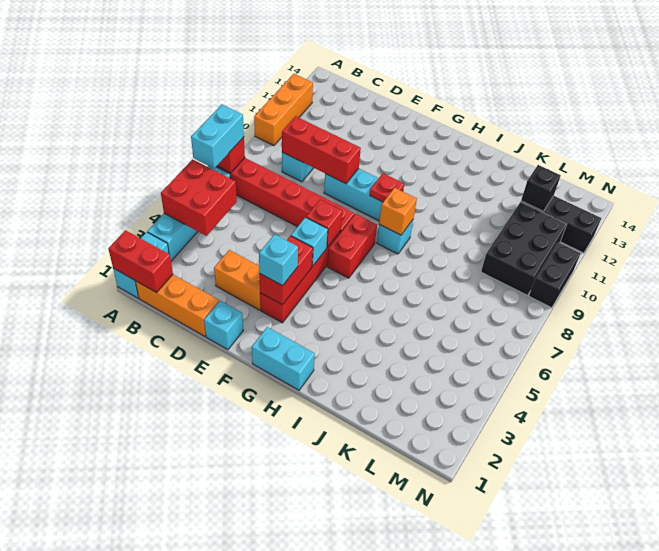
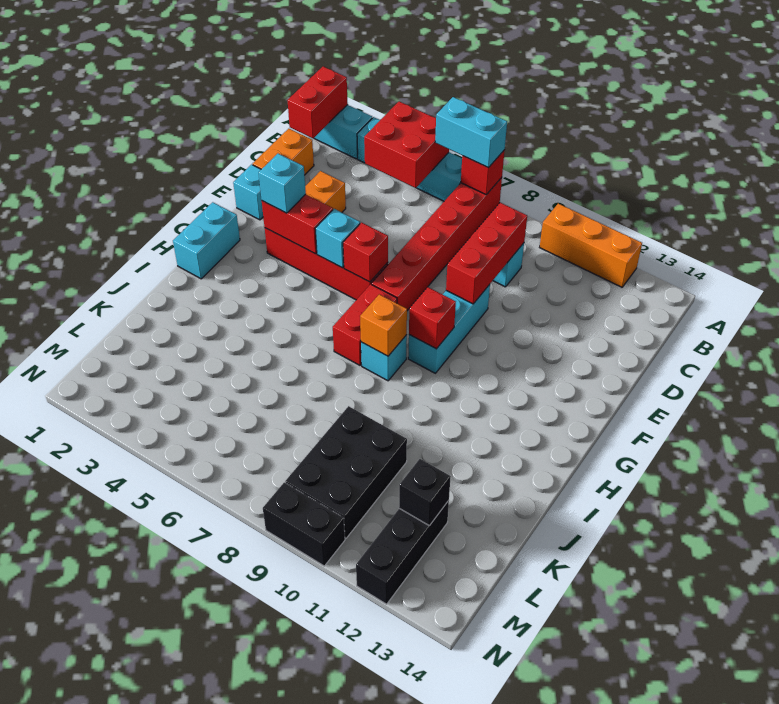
orange 1x3 brick [135,275,219,336] -> orange 1x2 brick [253,129,314,175]
red 1x2 brick [327,214,377,278] -> red 1x2 brick turned to [333,284,397,365]
red 1x1 plate [370,173,404,202] -> red 1x1 brick [409,287,456,349]
black 2x3 brick [481,202,567,295] -> black 2x3 brick turned to [285,406,407,539]

